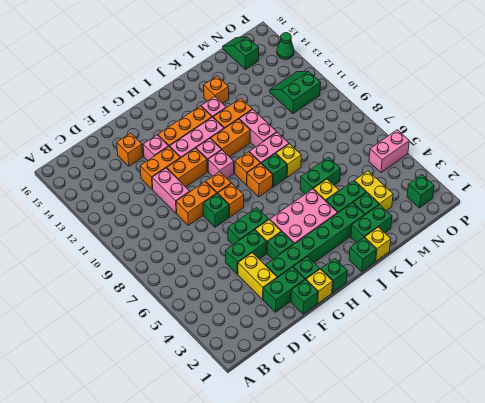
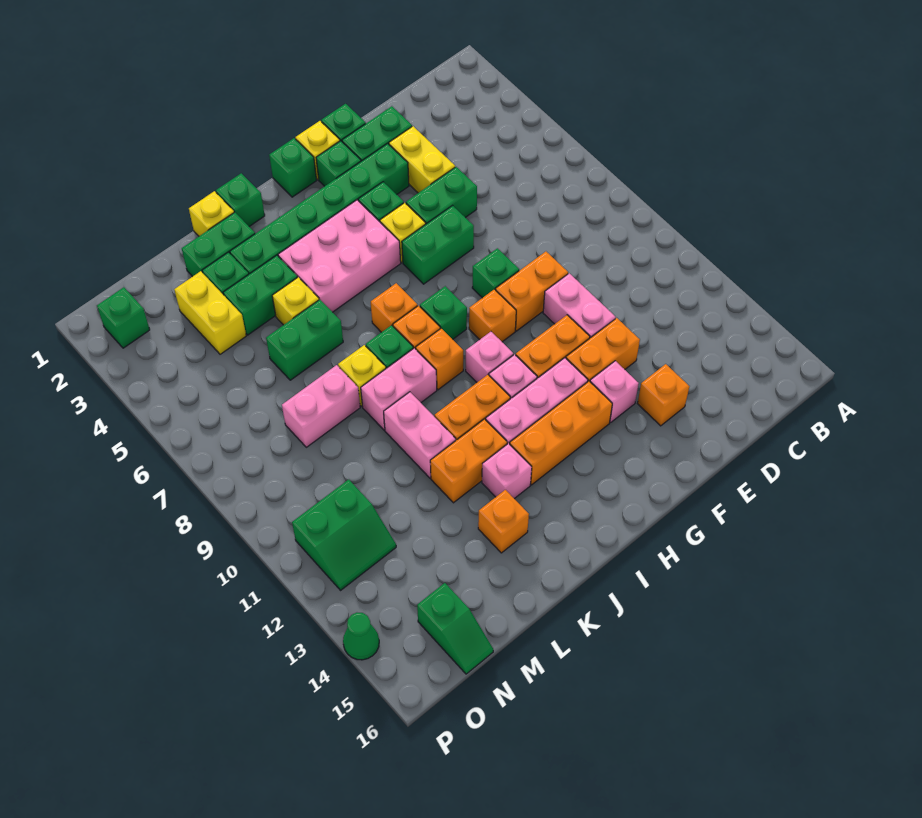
orange 1x1 brick [218,184,244,217] -> orange 1x1 brick moved to [371,283,418,332]
none -> green 1x1 brick [420,286,467,339]
pink 1x2 brick [369,130,409,173] -> pink 1x2 brick moved to [282,365,360,447]

